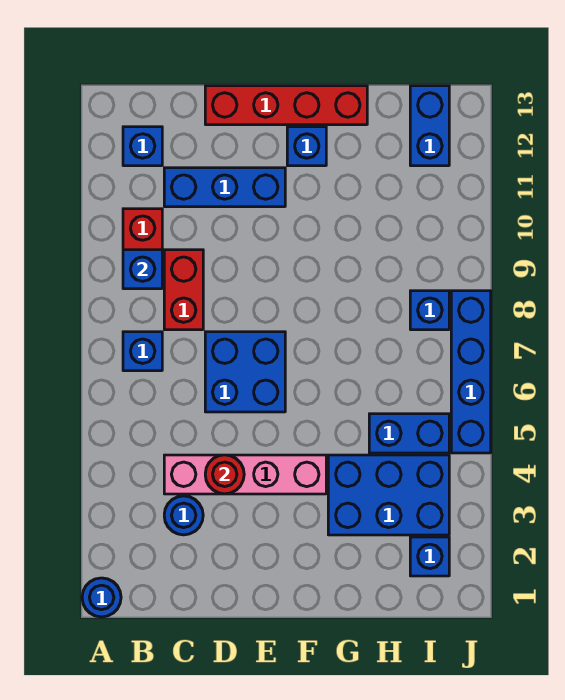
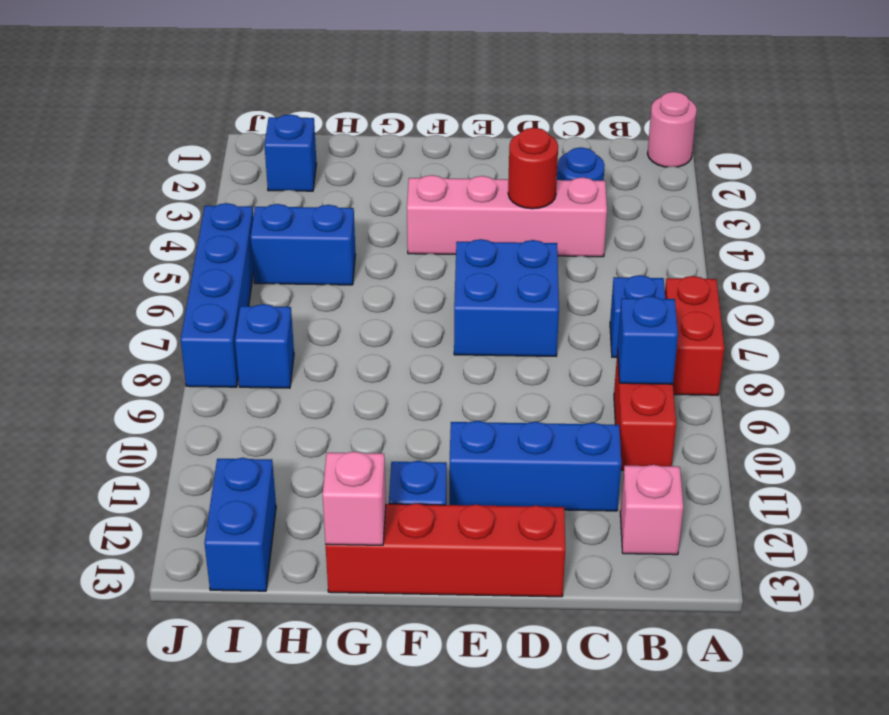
blue 1x1 round brick [82,578,121,617] -> pink 1x1 round brick [647,92,697,167]
blue 1x1 brick [123,127,162,166] -> pink 1x1 brick [620,465,683,555]
red 1x2 brick [164,250,203,330] -> red 1x2 brick moved to [665,276,725,395]
blue 2x3 brick [328,455,449,535] -> none
none -> pink 1x1 brick [323,452,386,545]

